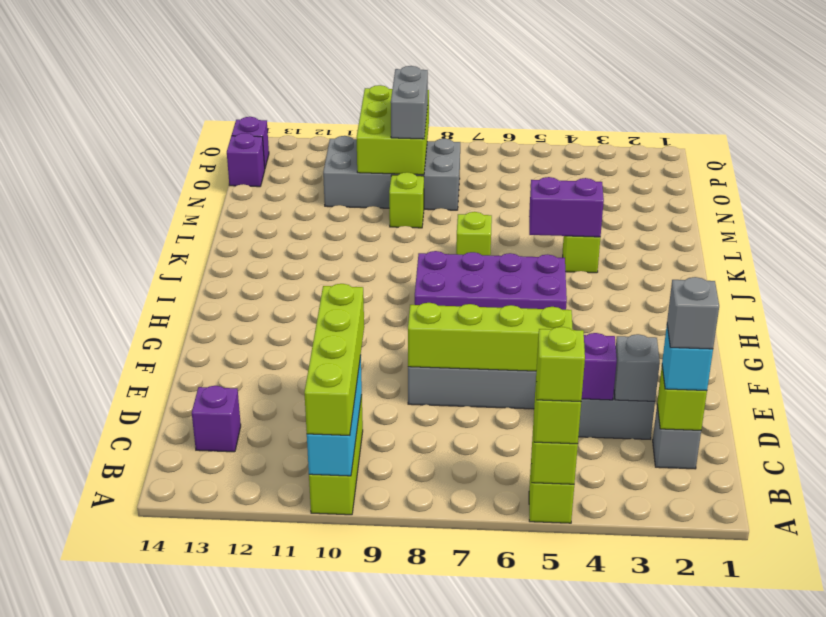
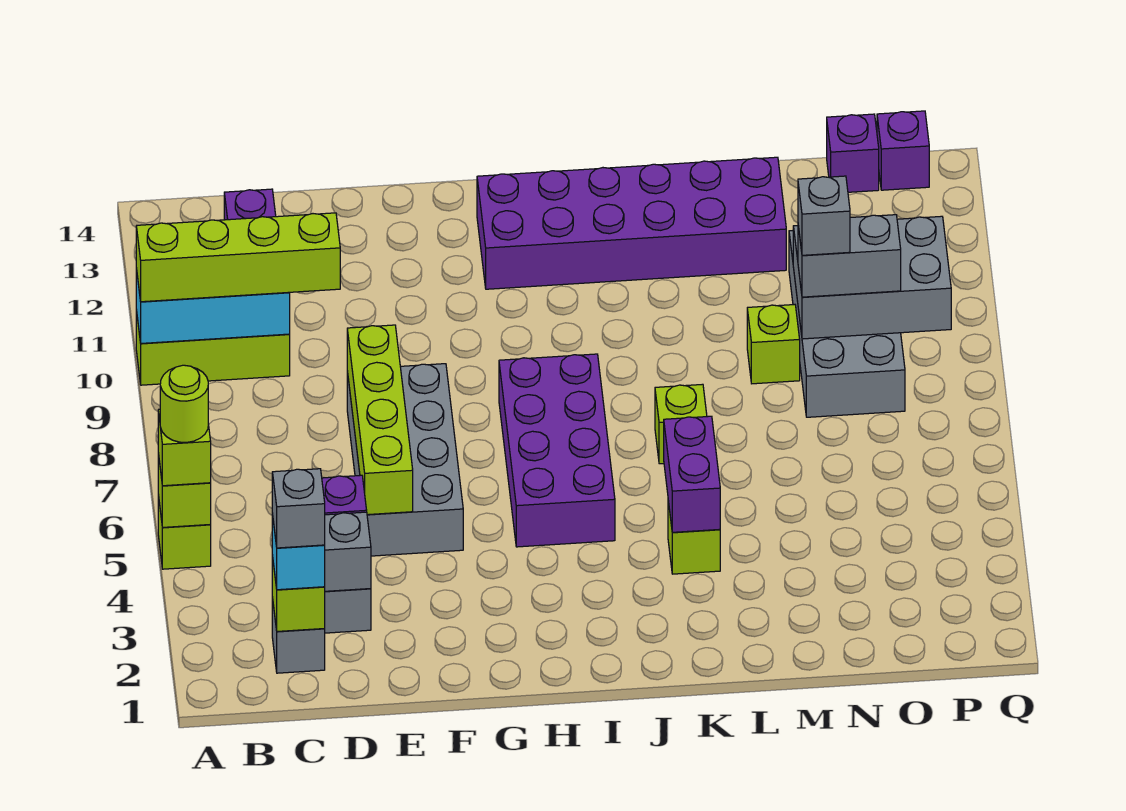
lime 1x1 brick [536,327,585,402] -> lime 1x1 round brick [160,365,208,442]
none -> purple 2x6 brick [477,157,786,289]
lime 2x3 brick [356,85,429,175] -> grey 2x3 brick [793,216,951,339]
none -> grey 1x1 brick [798,176,850,255]

